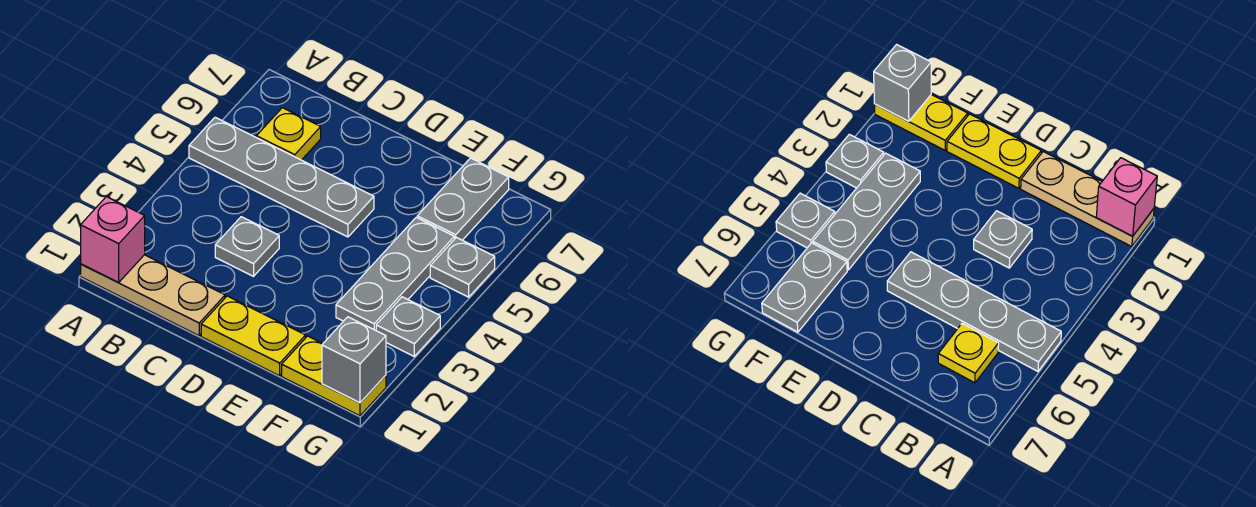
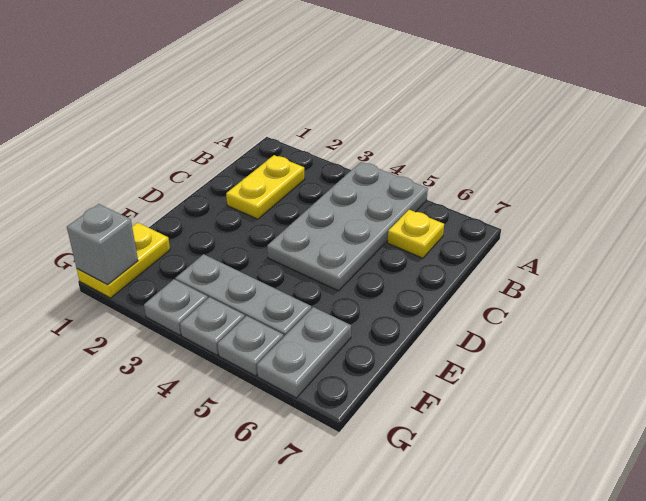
tan 1x3 plate [81,255,225,336] -> none
pink 1x1 brick [81,197,145,283] -> none
grey 1x4 plate [189,117,374,237] -> grey 2x4 plate [267,162,428,291]
grey 1x1 plate [215,217,279,276] -> grey 1x1 plate moved to [180,297,245,355]
yellow 1x2 plate [201,296,306,376] -> yellow 1x2 plate moved to [226,155,305,219]
grey 1x2 plate [417,158,509,240] -> grey 1x2 plate turned to [257,307,351,398]

